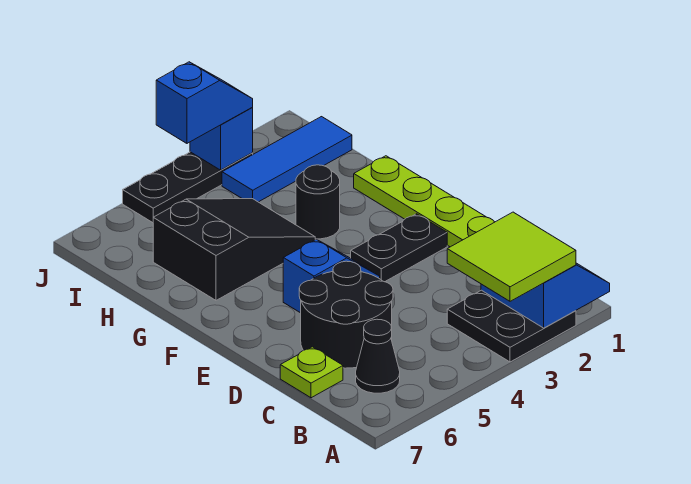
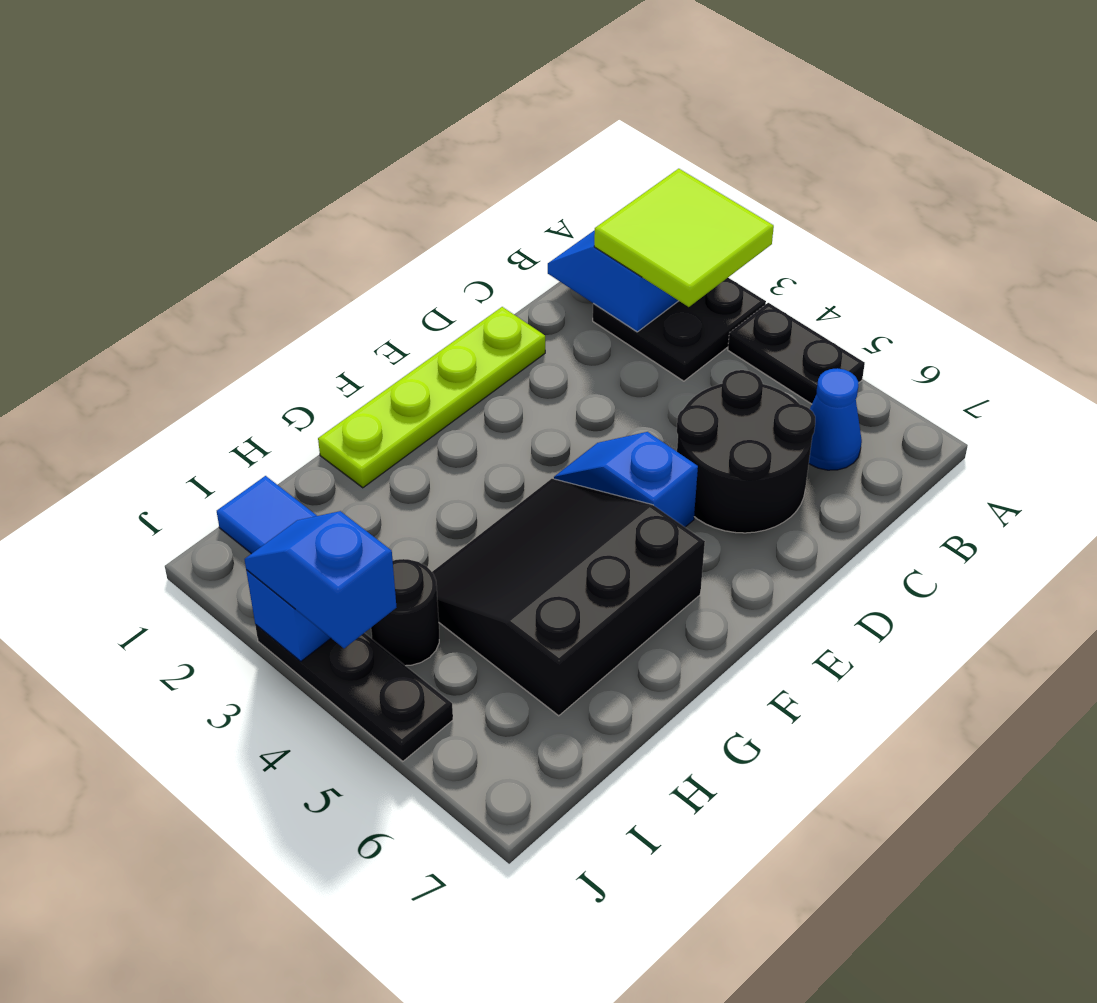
black 1x1 cone [356,319,400,393] -> blue 1x1 cone [809,368,862,470]
lime 1x1 plate [280,347,343,398] -> none
black 1x2 plate [351,214,447,282] -> black 1x2 plate moved to [728,303,865,404]
black 1x1 round brick [296,165,340,239] -> black 1x1 round brick moved to [371,559,439,666]
black 2x3 slope [153,199,315,300] -> black 3x3 slope [432,479,705,716]

